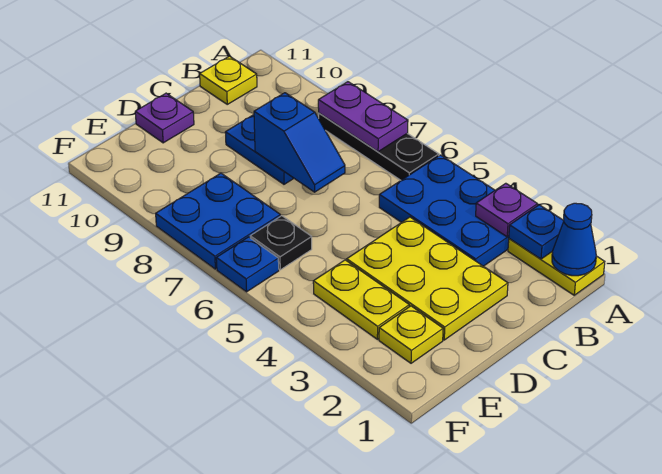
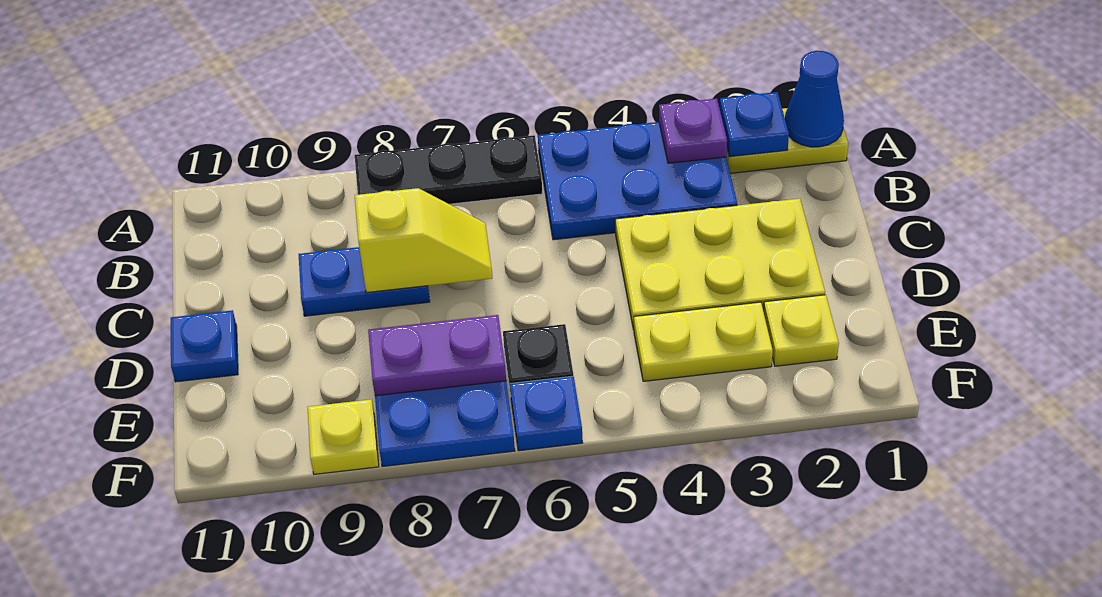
purple 1x2 plate [318,82,408,152] -> purple 1x2 plate moved to [368,315,506,396]
yellow 1x1 plate [200,56,257,104] -> yellow 1x1 plate moved to [308,399,379,474]
blue 1x2 slope [254,93,345,192] -> yellow 1x2 slope [355,188,492,293]
purple 1x1 plate [135,93,194,143] -> blue 1x1 plate [171,310,238,382]

